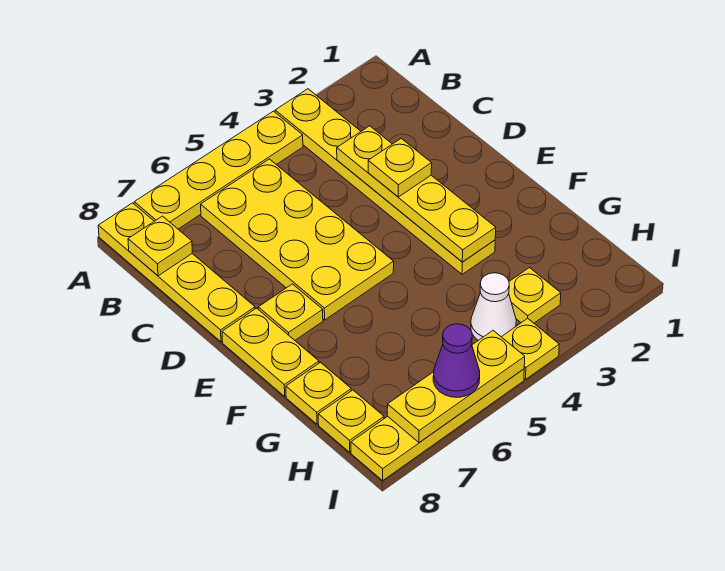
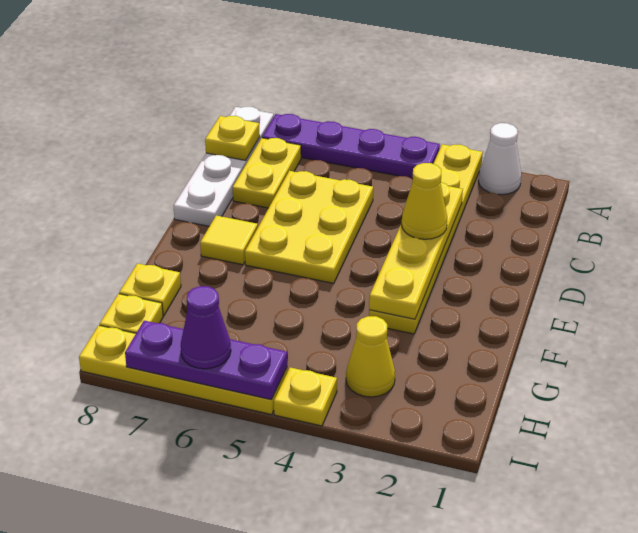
yellow 1x4 plate [134,111,303,229] -> purple 1x4 plate [262,114,440,179]
yellow 1x4 plate [98,203,255,342] -> white 1x4 plate [173,107,274,226]
yellow 2x4 plate [201,159,394,320] -> yellow 2x3 plate [245,171,373,283]
yellow 1x1 plate [368,138,432,197] -> yellow 1x1 cone [402,163,447,239]
yellow 1x1 plate [258,284,323,340] -> yellow 1x1 tile [200,215,258,265]
yellow 1x2 plate [222,308,319,396] -> yellow 1x2 plate moved to [233,138,301,208]
yellow 1x1 plate [509,268,561,323] -> yellow 1x1 cone [346,316,395,397]
white 1x1 cone [471,273,516,340] -> white 1x1 cone moved to [478,123,521,195]
yellow 1x3 plate [387,331,525,443] -> purple 1x3 plate [125,321,287,399]

